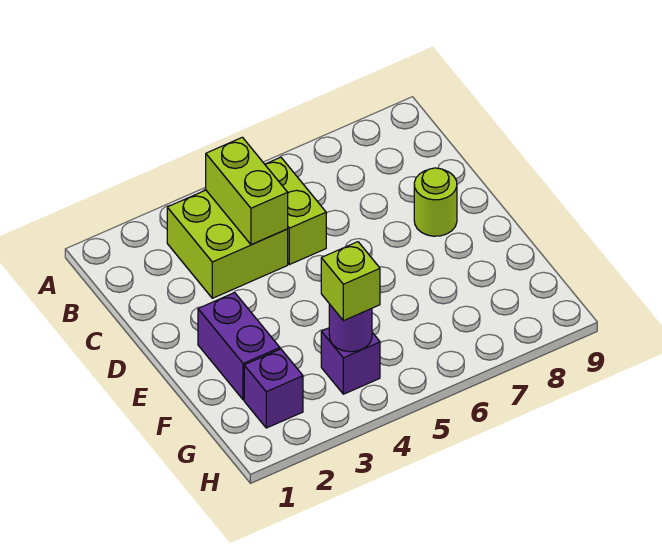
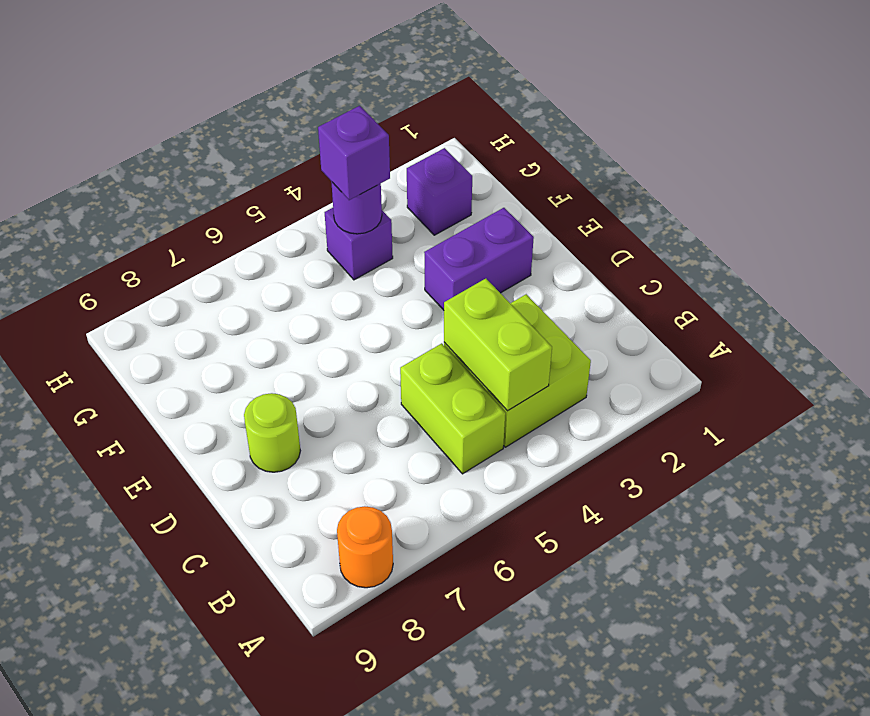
none -> orange 1x1 round brick [337,506,393,588]
purple 1x2 brick [198,293,280,400] -> purple 1x2 brick turned to [424,208,534,310]
lime 1x1 brick [321,242,380,321] -> purple 1x1 brick [318,106,390,200]

